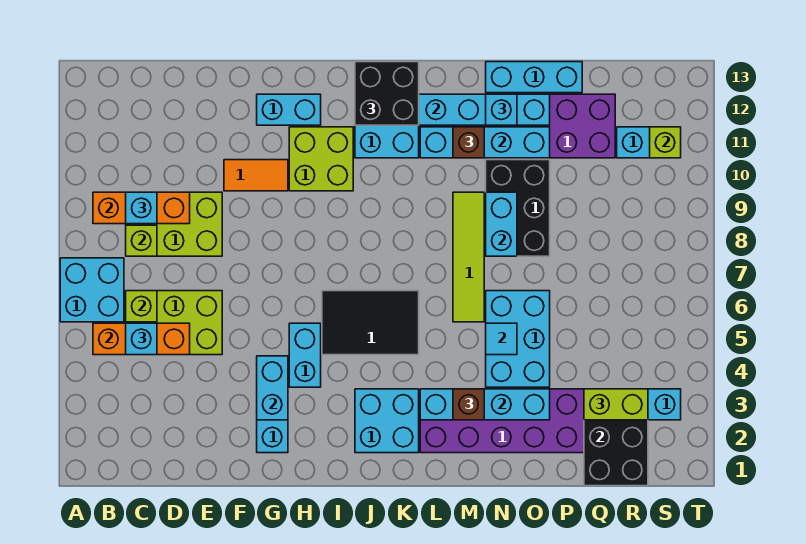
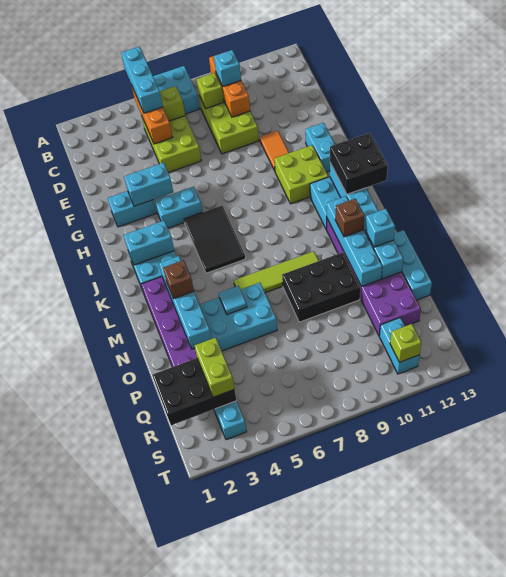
cyan 1x1 brick [126,323,157,355] -> cyan 1x3 brick [121,46,163,113]
cyan 1x2 brick [486,192,517,256] -> cyan 1x2 brick moved to [124,221,174,265]

